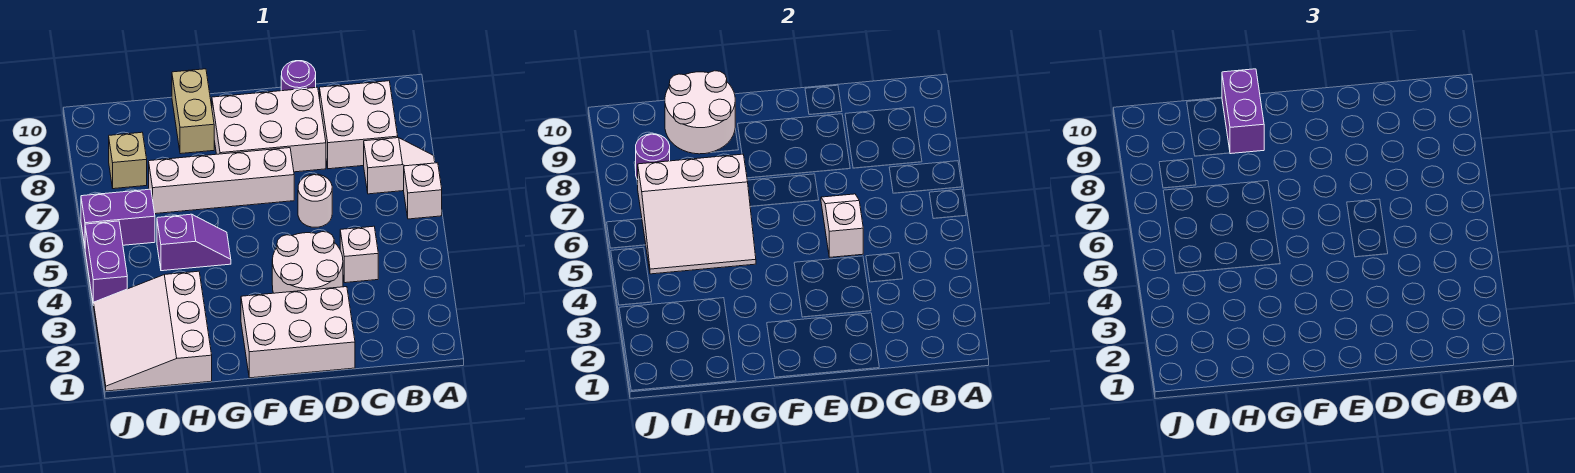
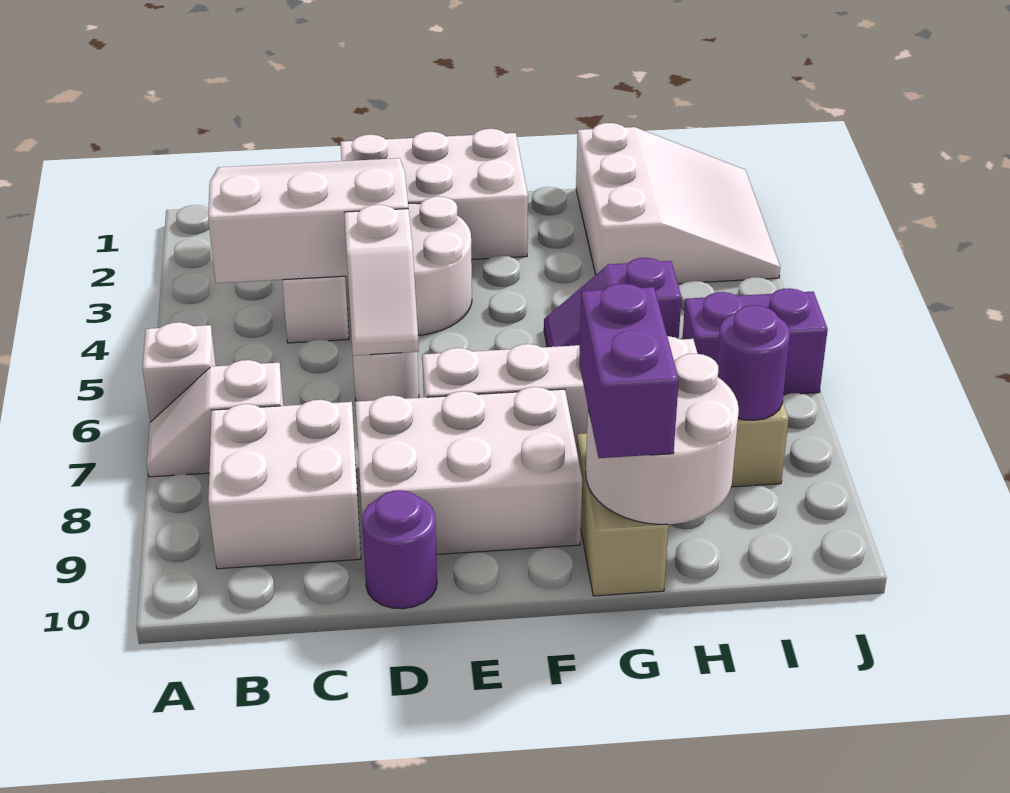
white 3x3 slope [638,154,756,274] -> white 3x3 slope moved to [208,158,408,283]
purple 1x2 brick [85,221,127,305] -> none

